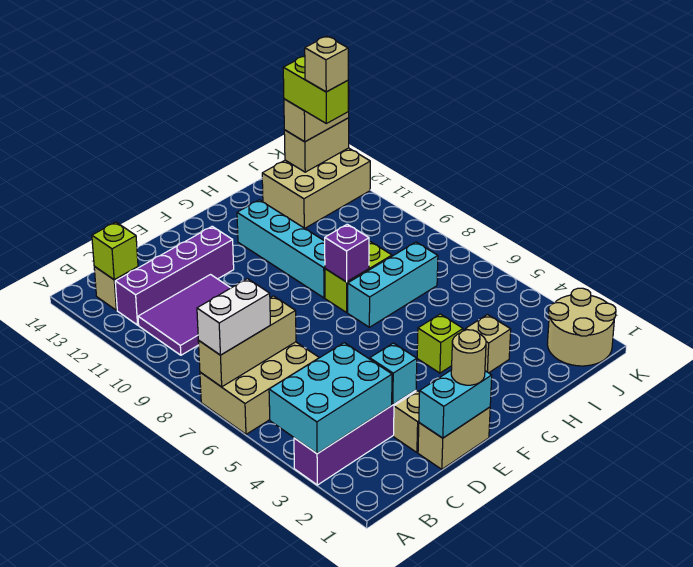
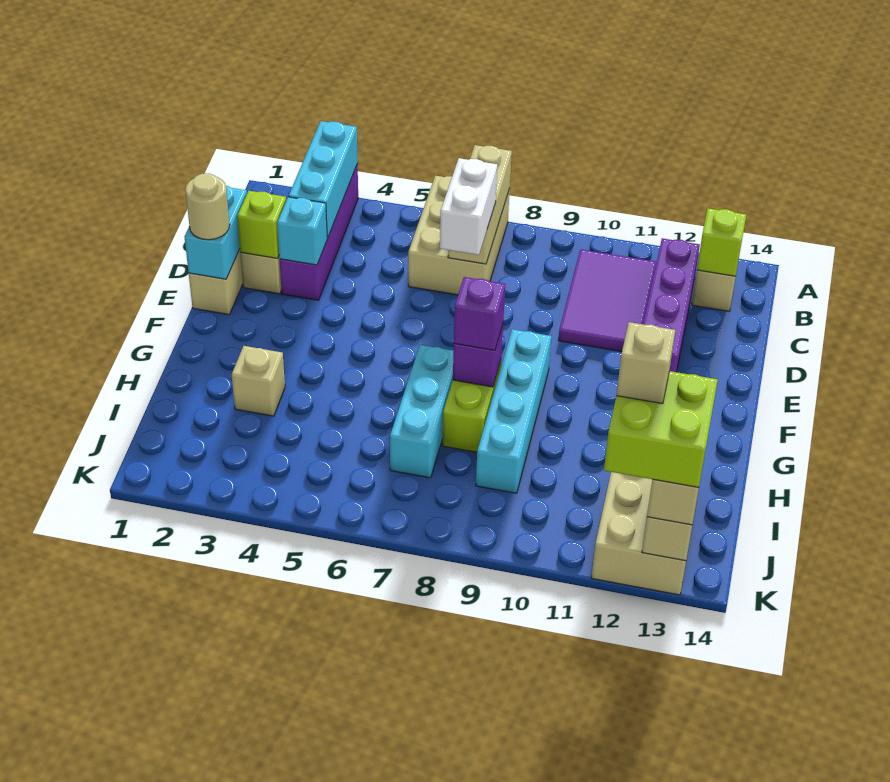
cyan 2x3 brick [269,343,392,454] -> cyan 1x3 brick [289,121,358,238]
white 1x2 brick [197,279,270,355] -> white 1x2 brick moved to [440,158,497,255]
lime 1x1 brick [417,314,463,373] -> lime 1x1 brick moved to [237,191,286,258]
none -> purple 1x1 brick [454,277,505,350]
cyan 1x4 brick [237,200,325,298] -> cyan 1x4 brick turned to [476,329,551,493]
tan 2x2 round brick [547,288,616,366] -> none
lime 1x2 brick [283,56,348,123] -> lime 2x2 brick [604,371,718,487]

